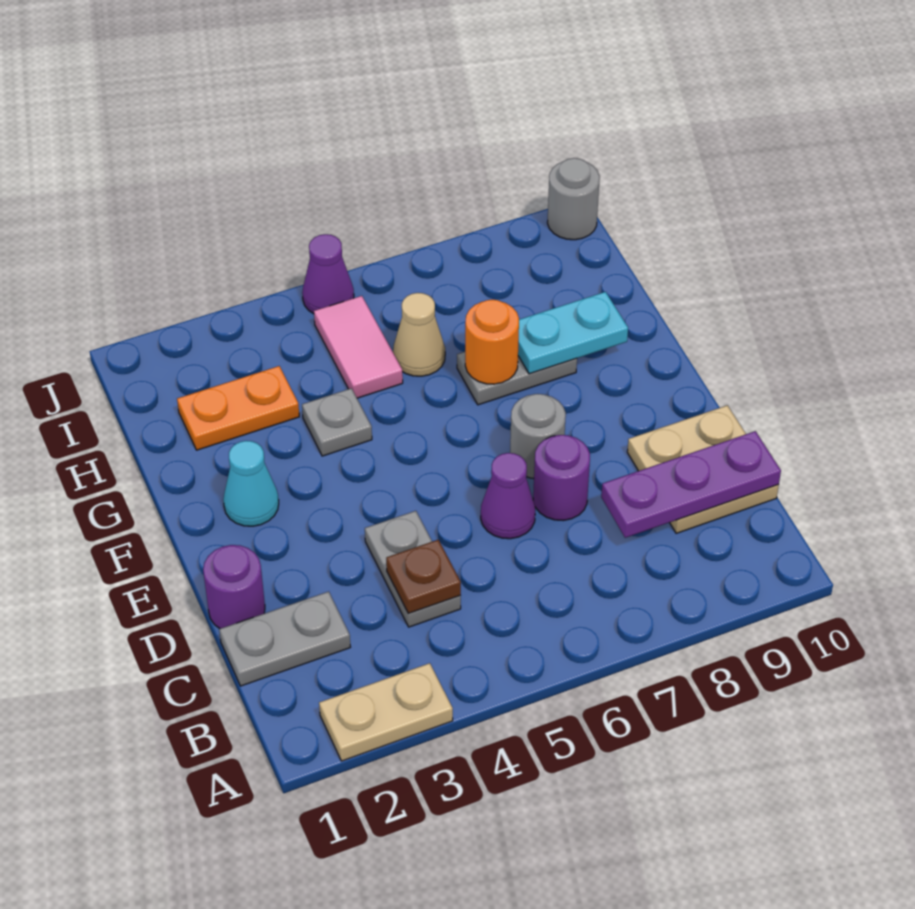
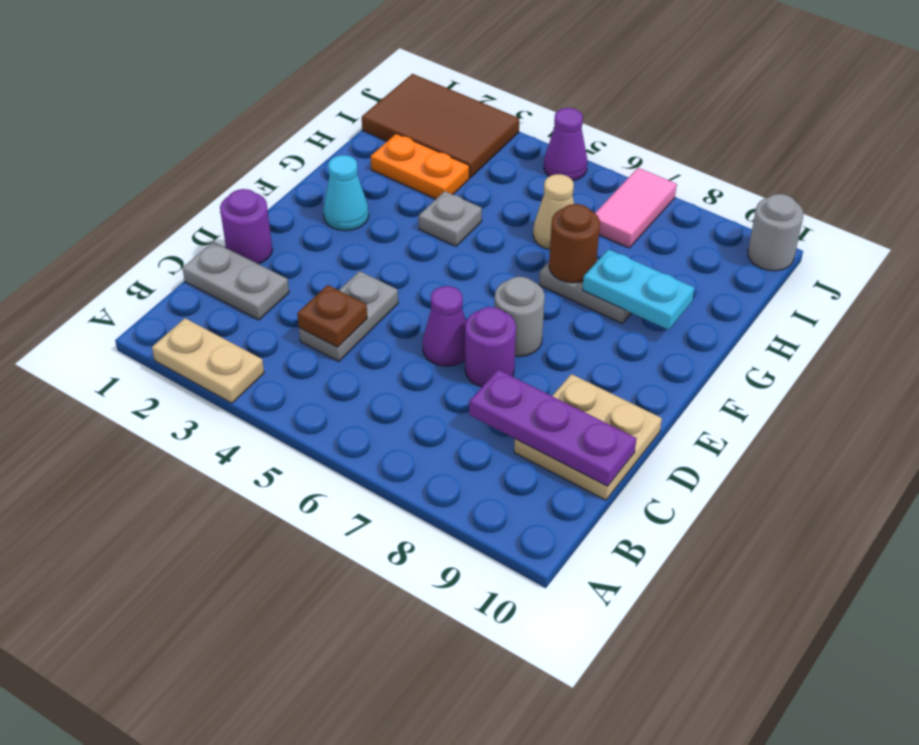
orange 1x1 round brick [465,300,519,384] -> brown 1x1 round brick [549,204,600,283]
pink 1x2 tile [314,296,403,398] -> pink 1x2 tile moved to [595,168,677,248]
none -> brown 2x3 tile [362,74,519,178]

